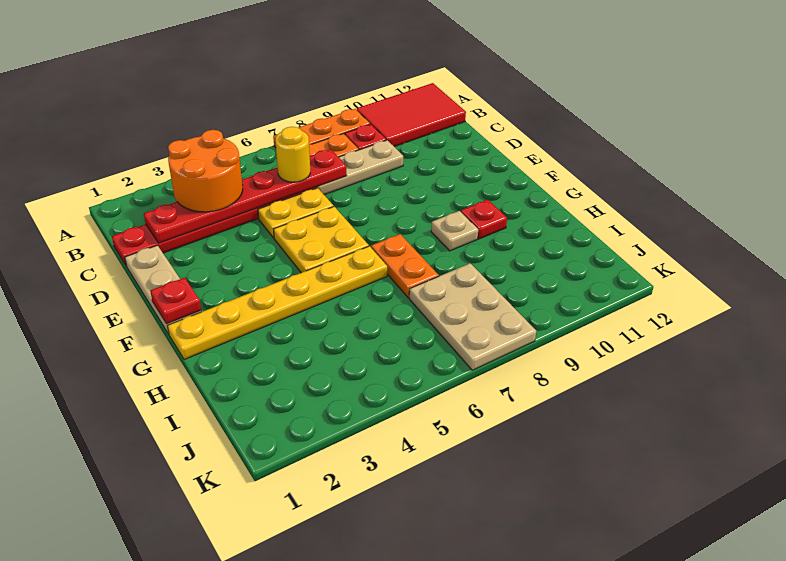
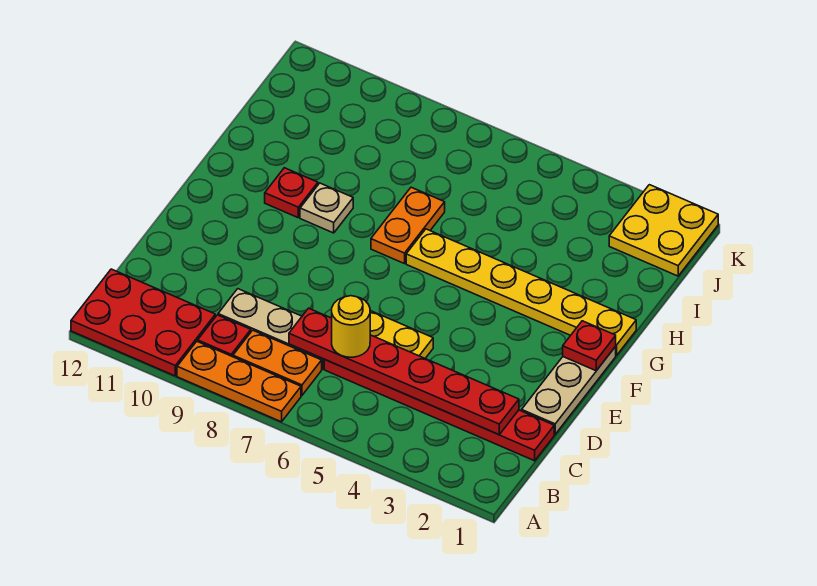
red 2x3 tile [357,83,466,147] -> red 2x3 plate [71,269,215,376]
orange 2x2 round brick [168,130,243,212] -> none
yellow 2x2 plate [274,207,369,273] -> yellow 2x2 plate moved to [609,185,718,276]
tan 2x3 plate [409,263,536,370] -> none

